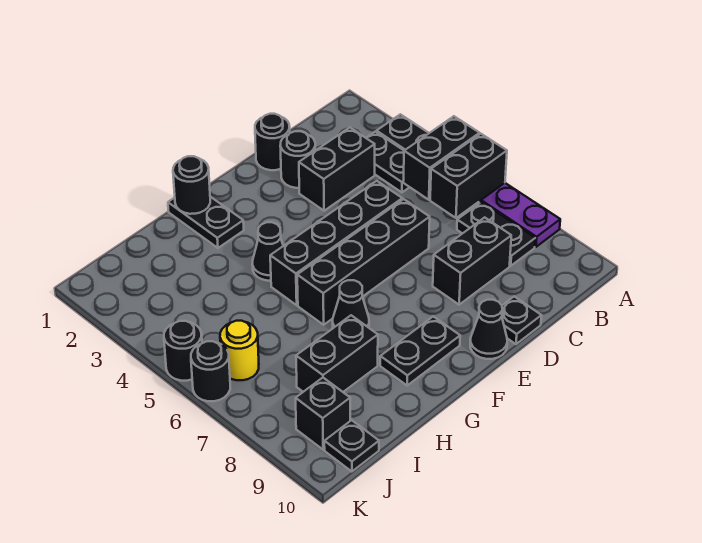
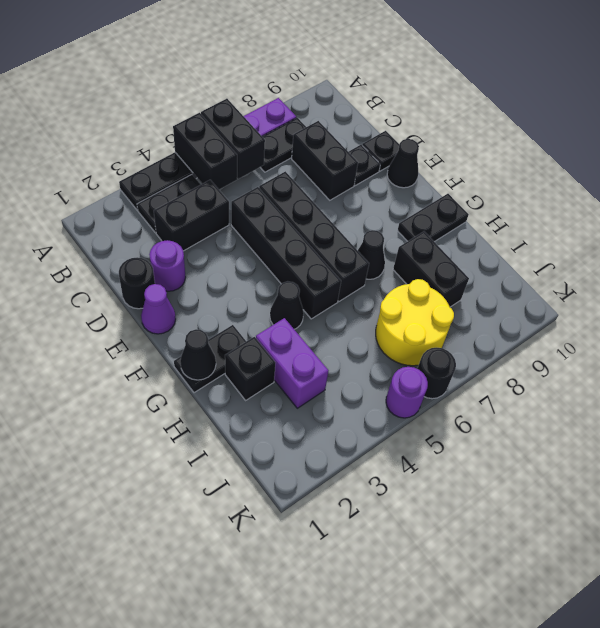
black 1x2 brick [299,128,375,211] -> black 1x2 brick turned to [154,180,229,251]
black 1x1 round brick [280,131,315,188] -> purple 1x1 round brick [149,240,186,291]
none -> purple 1x1 cone [141,284,176,334]
black 1x2 plate [380,317,460,385] -> black 1x2 plate turned to [397,194,469,242]
black 1x1 round brick [173,156,210,214] -> black 1x1 cone [180,329,216,380]
none -> purple 1x2 brick [256,318,328,408]
yellow 1x1 round brick [220,321,259,380] -> yellow 2x2 round brick [376,279,454,366]
black 1x1 brick [296,378,350,450] -> black 1x1 brick moved to [225,337,275,400]
black 1x1 plate [324,420,379,472] -> black 1x1 plate moved to [349,145,380,185]
black 1x1 round brick [164,321,202,381] -> purple 1x1 round brick [386,367,428,418]

